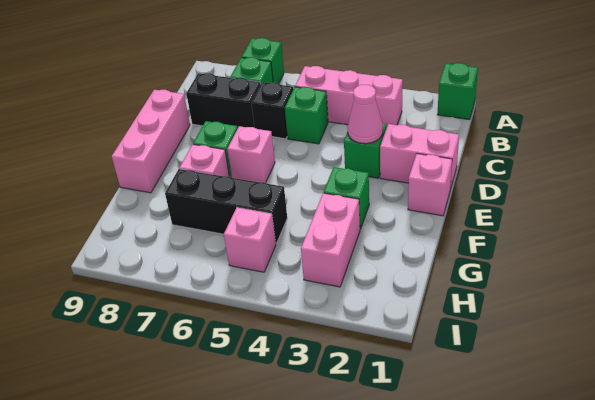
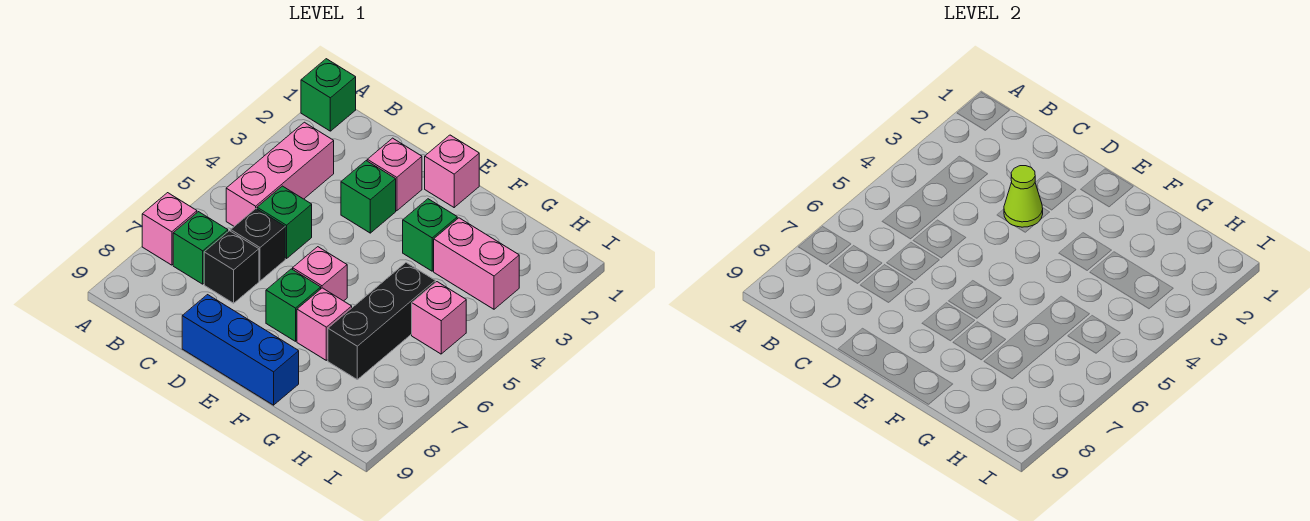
green 1x1 brick [242,38,284,84] -> pink 1x1 brick [142,193,197,265]
black 1x2 brick [186,73,261,127] -> black 1x1 brick [204,231,259,303]
pink 1x2 brick [380,124,459,190] -> pink 1x1 brick [367,138,422,211]
pink 1x1 cone [348,85,383,144] -> lime 1x1 cone [1004,166,1043,227]
pink 1x3 brick [112,90,190,193] -> blue 1x3 brick [182,295,299,405]

